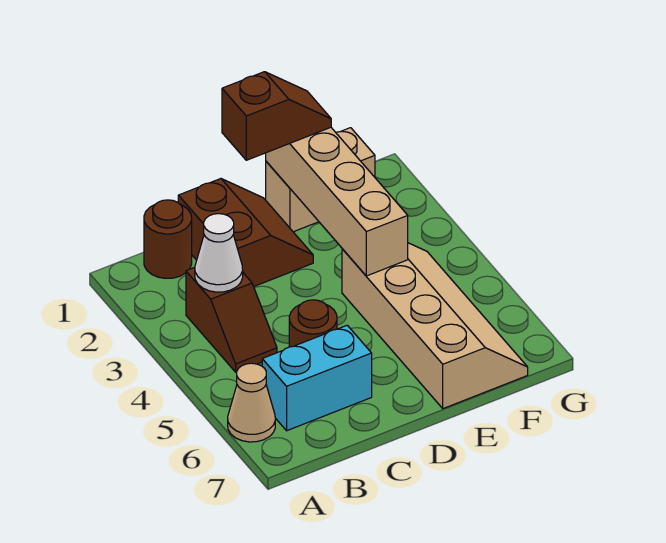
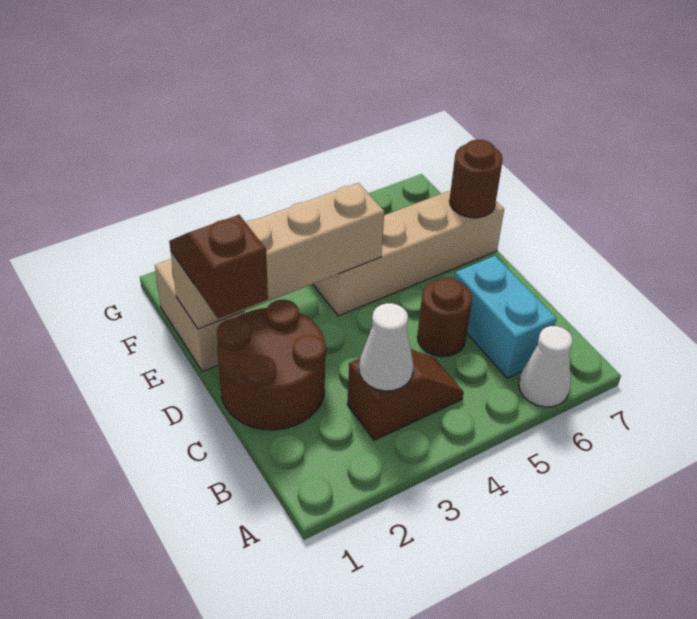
tan 1x1 cone [228,363,275,442] -> white 1x1 cone [519,326,573,407]
brown 1x1 round brick [144,200,192,278] -> brown 1x1 round brick moved to [449,140,503,218]
brown 2x2 slope [178,179,313,286] -> brown 2x2 round brick [217,300,326,430]

